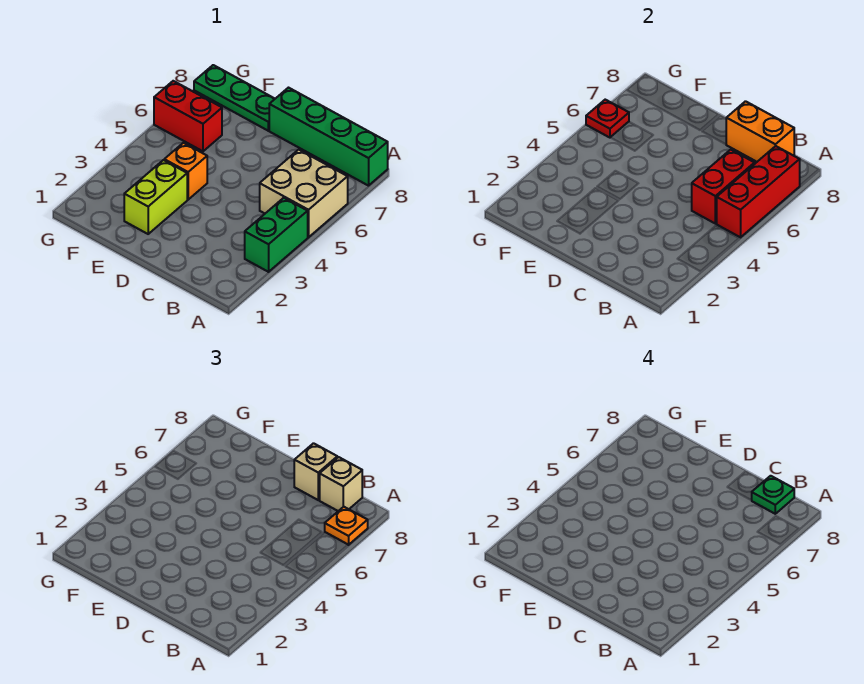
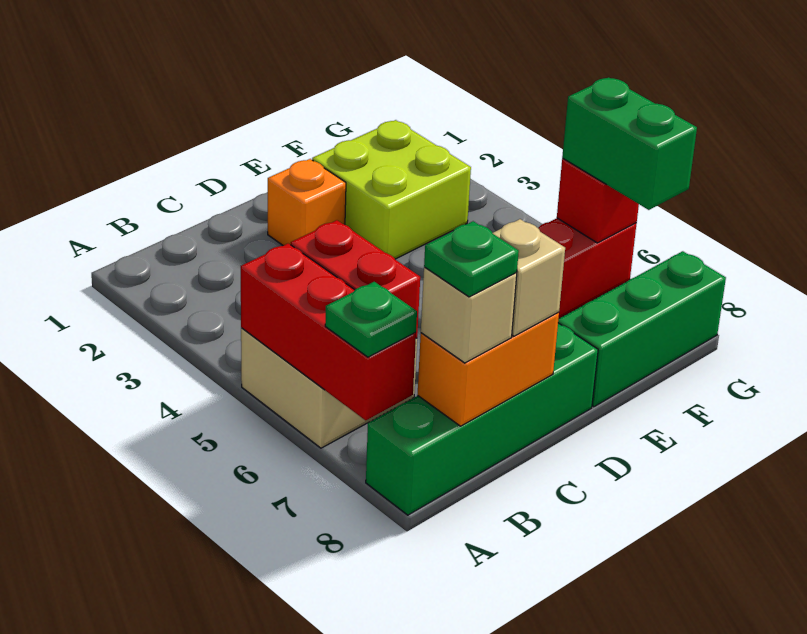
green 1x2 brick [245,198,308,272] -> green 1x2 brick moved to [562,77,697,210]
orange 1x1 plate [325,507,368,545] -> green 1x1 plate [325,282,417,357]
lime 1x2 brick [124,160,187,234] -> lime 2x2 brick [312,120,471,259]
orange 1x1 brick [164,143,207,200] -> orange 1x1 brick moved to [268,159,346,246]
green 1x3 plate [194,65,275,131] -> green 1x3 brick [558,251,726,407]
red 1x1 plate [586,100,629,138] -> red 1x1 brick [557,159,639,243]

